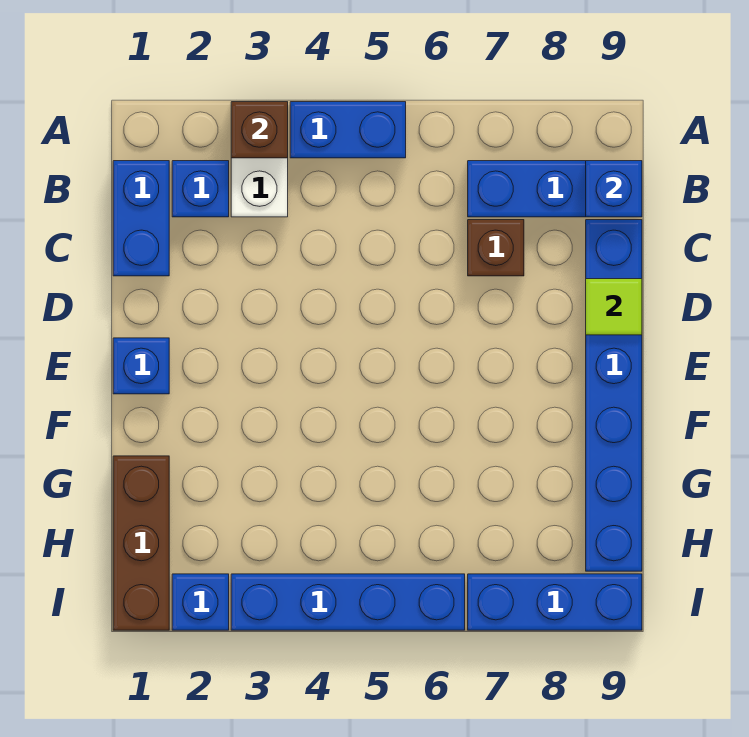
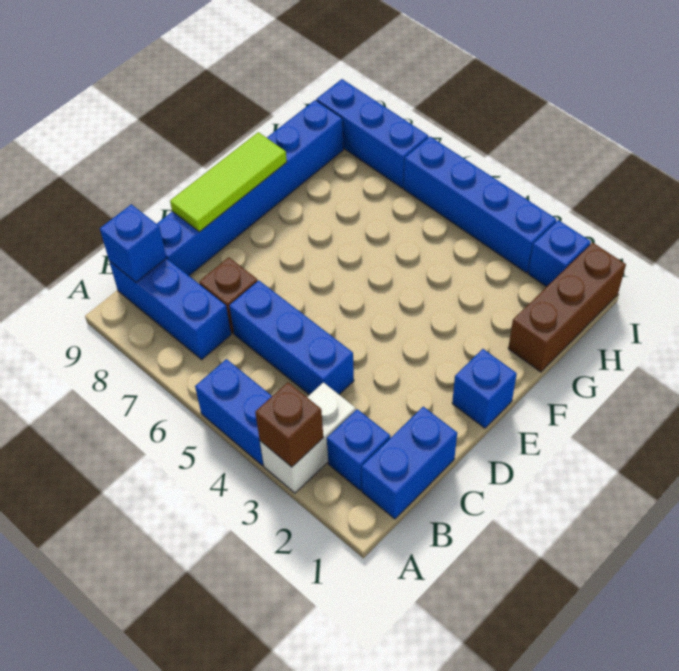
none -> blue 1x3 brick [229,281,354,395]
lime 1x1 tile [586,279,642,335] -> lime 1x3 tile [170,132,287,232]

